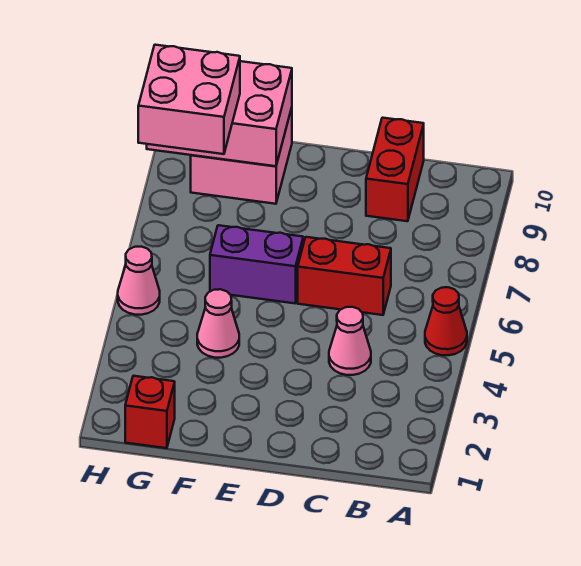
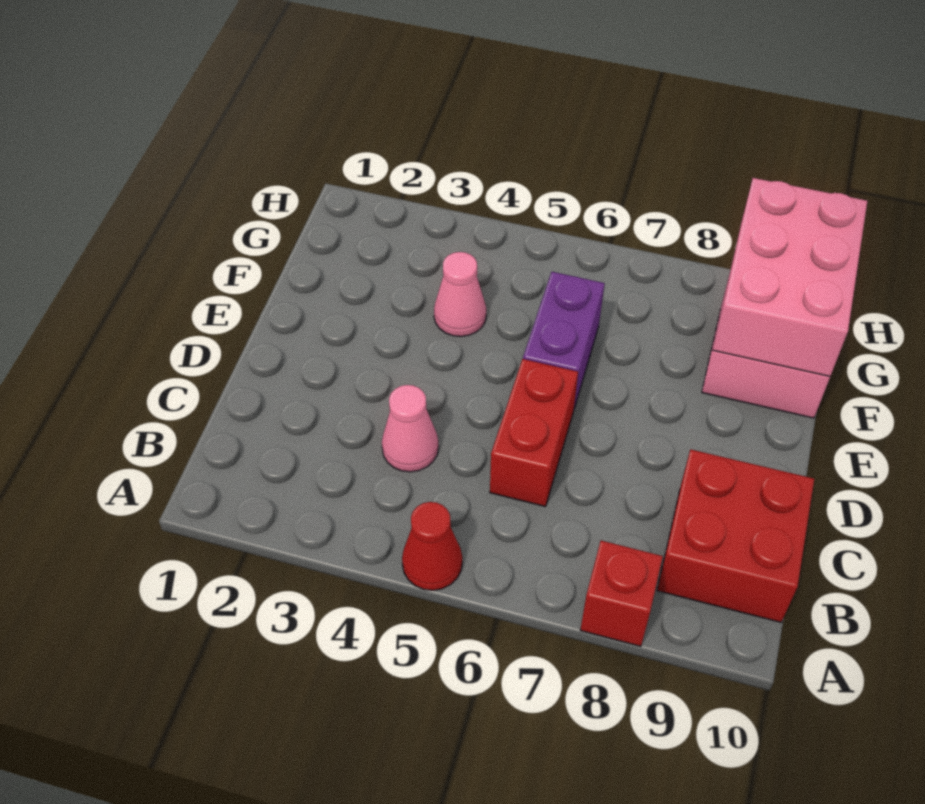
red 1x2 brick [366,118,424,221] -> red 2x2 brick [657,449,814,622]
red 1x1 brick [125,376,175,448] -> red 1x1 brick moved to [580,541,663,646]
pink 2x2 brick [138,45,240,154] -> none
pink 1x1 cone [118,247,160,315] -> none

